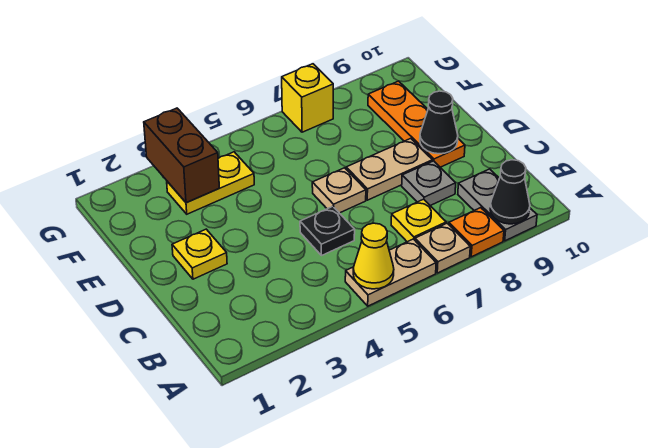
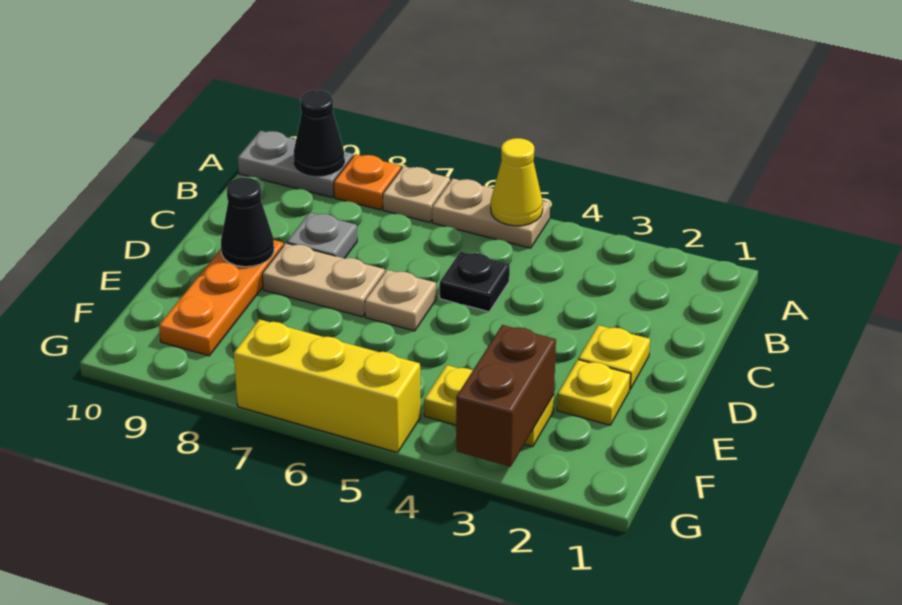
grey 1x2 plate [458,169,537,241] -> grey 1x2 plate turned to [238,131,353,197]
yellow 1x1 plate [391,199,446,242] -> yellow 1x1 plate moved to [557,360,631,425]
yellow 1x1 brick [282,64,333,132] -> yellow 1x3 brick [234,319,421,453]

